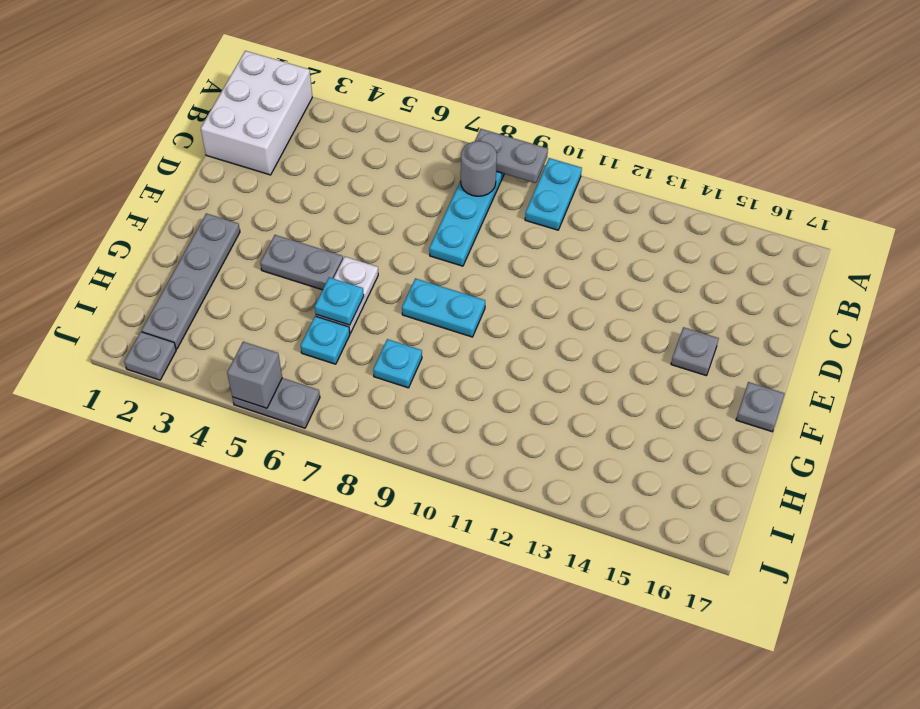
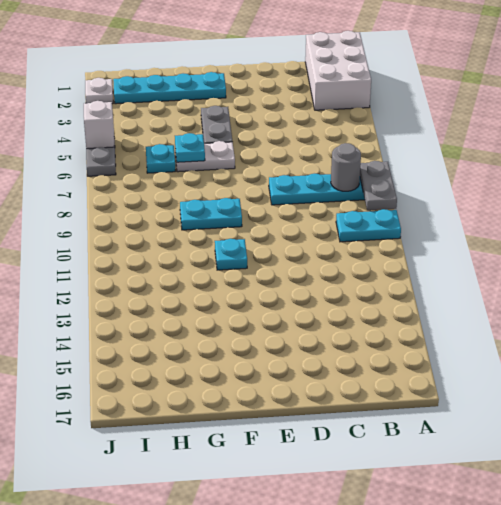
white 2x3 brick [201,51,312,175] -> white 2x3 brick turned to [305,31,371,110]
grey 1x1 plate [671,327,719,376] -> none
grey 1x4 plate [141,213,240,349] -> cyan 1x4 plate [113,72,226,104]
cyan 1x2 plate [402,278,485,337] -> cyan 1x2 plate turned to [180,198,242,230]
grey 1x1 plate [736,382,785,432] -> none
cyan 1x1 plate [373,339,422,388] -> cyan 1x1 plate moved to [215,239,247,270]
grey 1x1 plate [124,332,176,380] -> white 1x1 plate [85,78,113,104]
grey 1x1 brick [227,342,282,408] -> white 1x1 brick [84,101,115,149]

